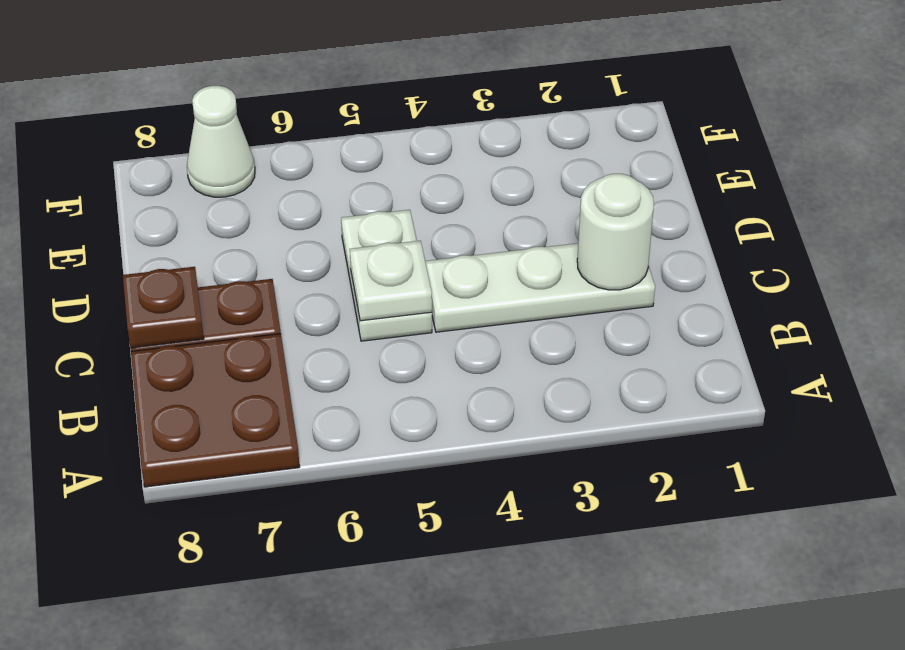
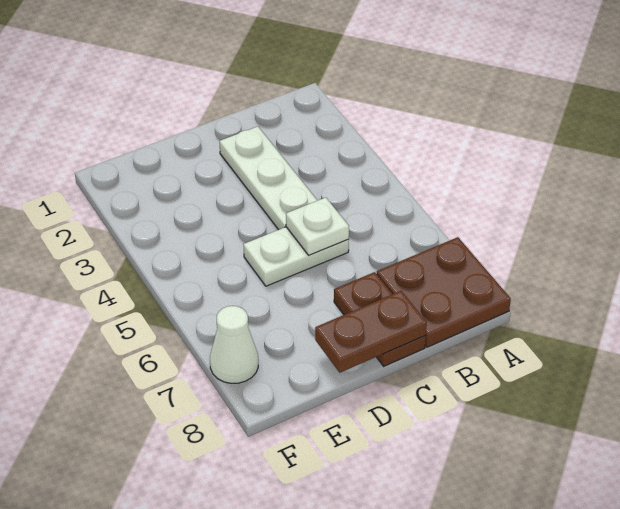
white 1x1 round brick [577,174,654,290] -> none
brown 1x1 plate [123,267,204,348] -> brown 1x2 plate [315,291,427,373]

